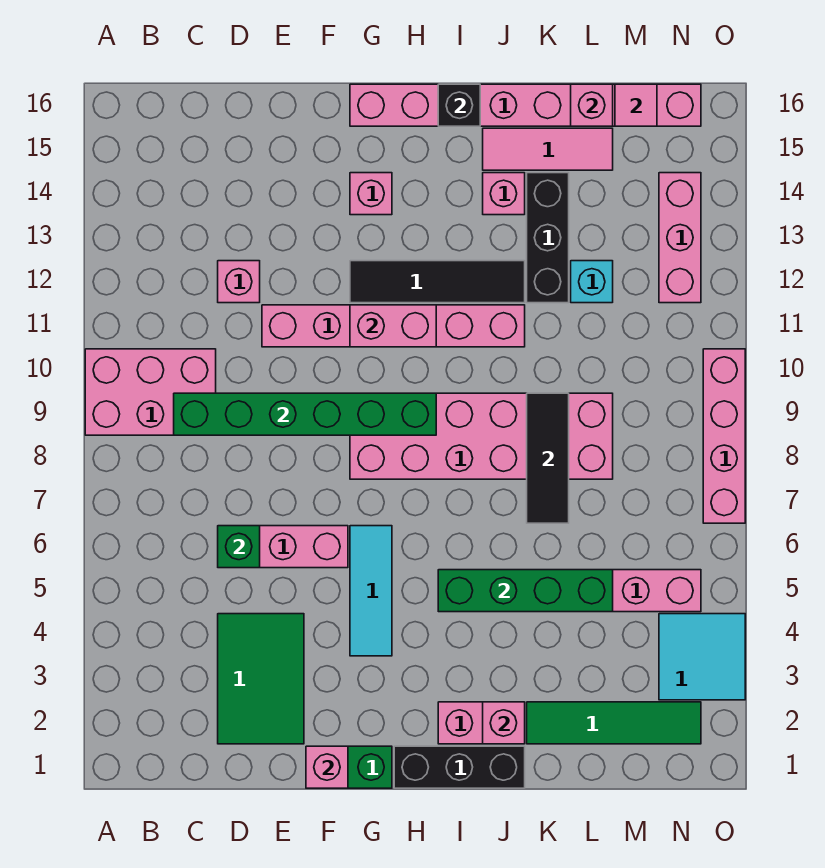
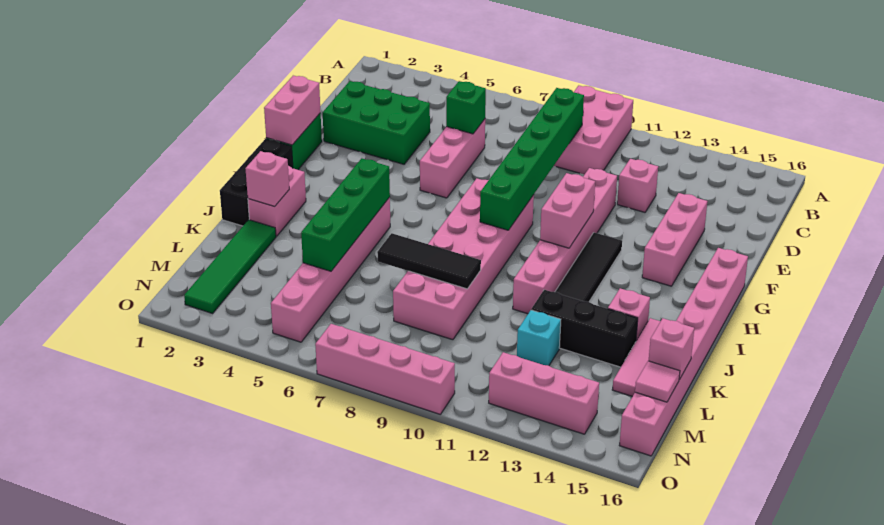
green 2x3 tile [218,614,304,744] -> green 2x3 brick [323,81,430,164]
pink 1x1 brick [306,746,348,788] -> pink 1x2 brick [264,76,321,145]
cyan 1x3 tile [350,526,392,656] -> none
pink 1x1 brick [350,173,392,215] -> pink 1x3 brick [642,193,707,286]
black 1x1 brick [438,84,480,126] -> none
cyan 2x2 tile [659,614,745,700] -> none

